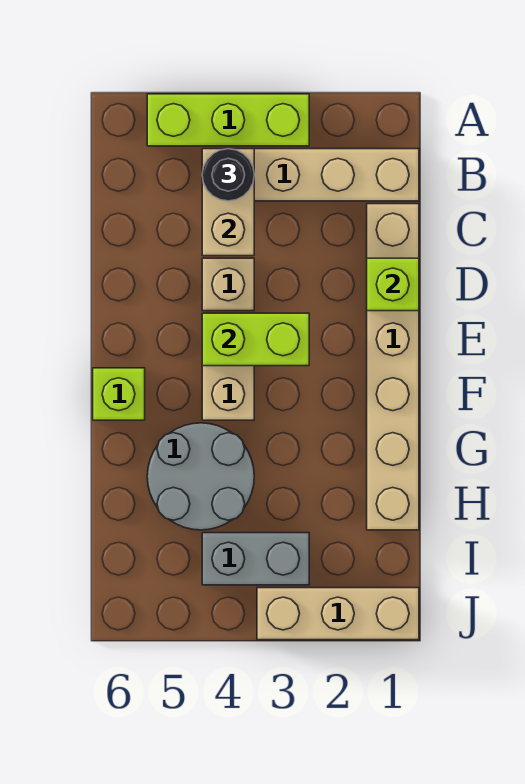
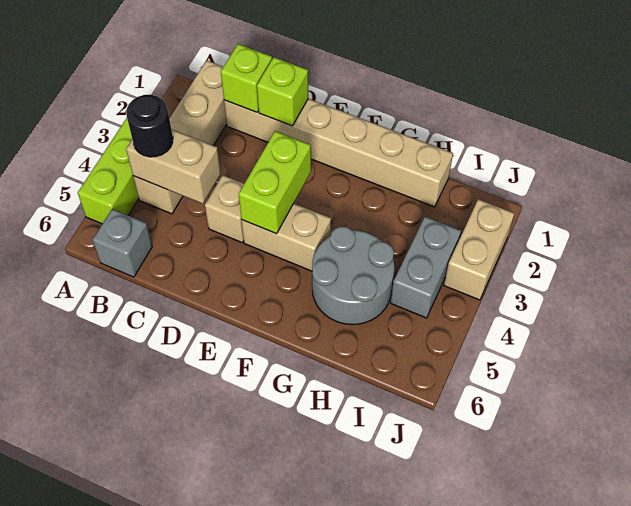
none -> grey 1x1 brick [93,209,152,277]
lime 1x1 brick [93,368,145,420] -> lime 1x1 brick moved to [221,44,272,112]
tan 1x3 brick [257,588,419,640] -> tan 1x2 brick [444,199,515,300]

